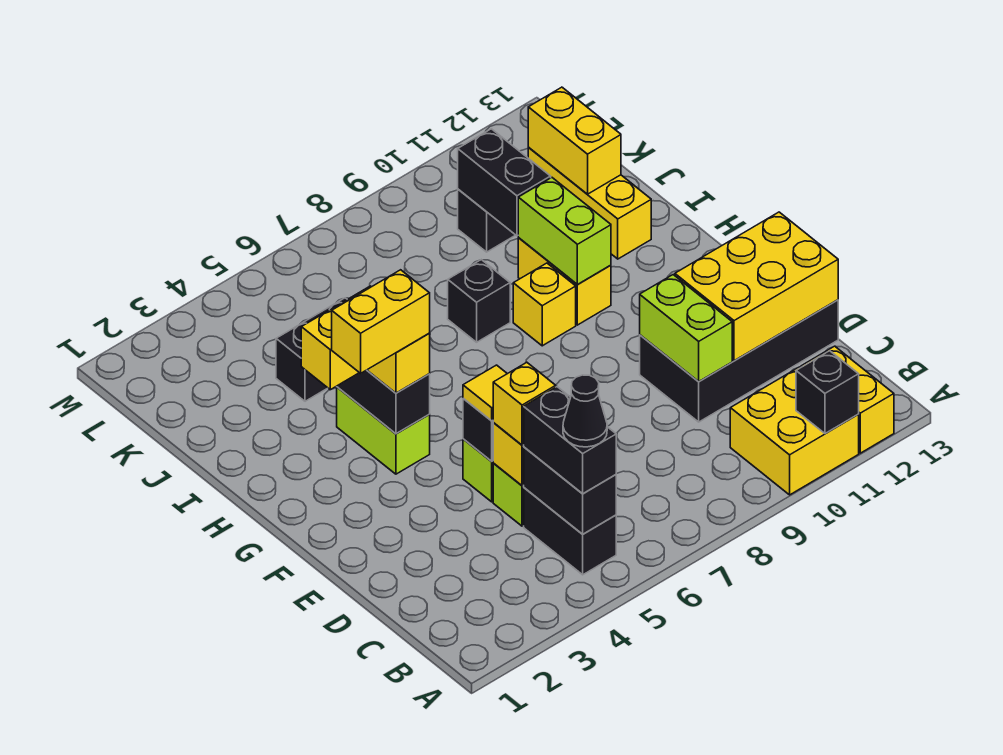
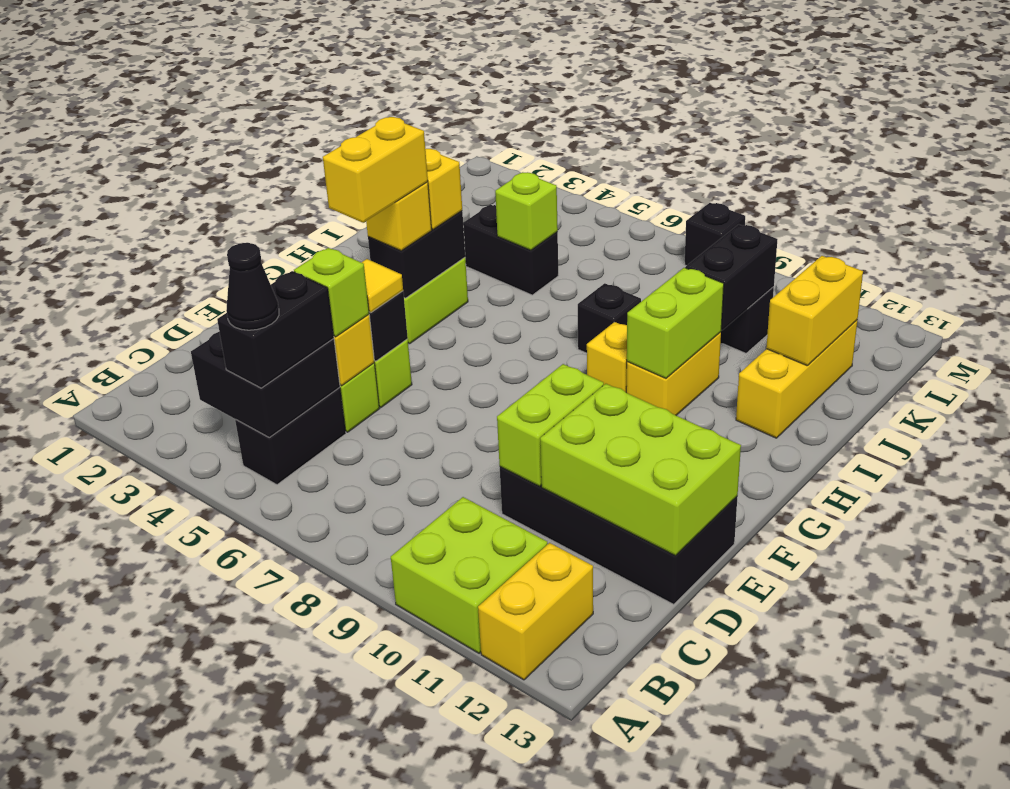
yellow 2x2 brick [730,367,859,495] -> lime 2x2 brick [391,497,547,653]
black 1x1 brick [796,351,859,434] -> black 1x1 brick moved to [685,203,745,266]
black 1x2 brick [524,447,616,534] -> black 2x2 brick [191,332,340,437]
yellow 1x1 brick [493,362,556,445] -> lime 1x1 brick [294,248,369,337]
yellow 2x3 brick [675,212,838,361] -> lime 2x3 brick [540,384,741,556]
yellow 1x2 brick [332,270,430,373] -> yellow 1x2 brick turned to [323,117,428,223]
none -> lime 1x1 brick [495,172,558,250]

